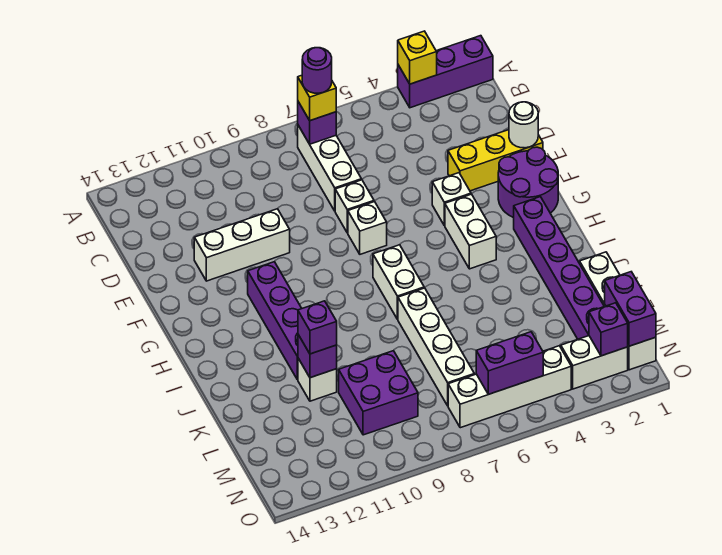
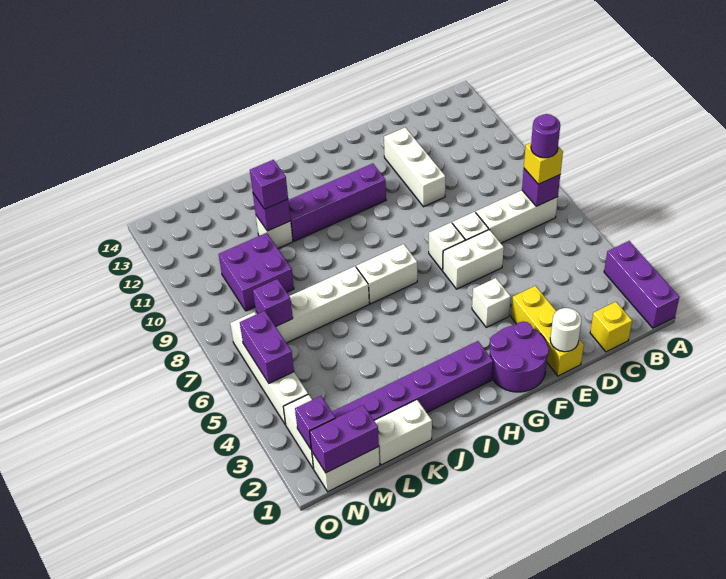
yellow 1x1 brick [398,31,437,84] -> yellow 1x1 brick moved to [590,302,632,352]
white 1x2 brick [445,194,496,269] -> white 1x2 brick moved to [443,230,504,289]
none -> purple 1x1 brick [253,279,293,327]

